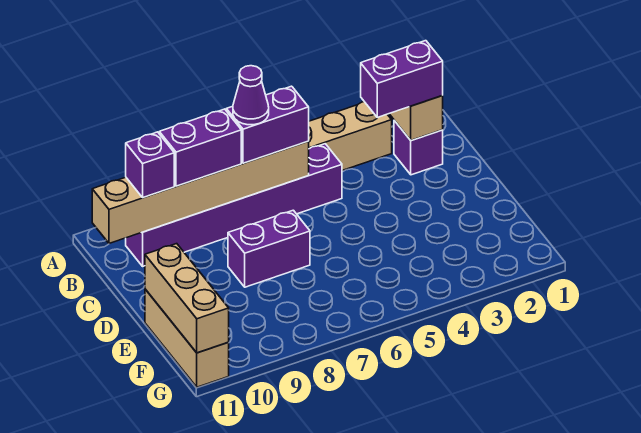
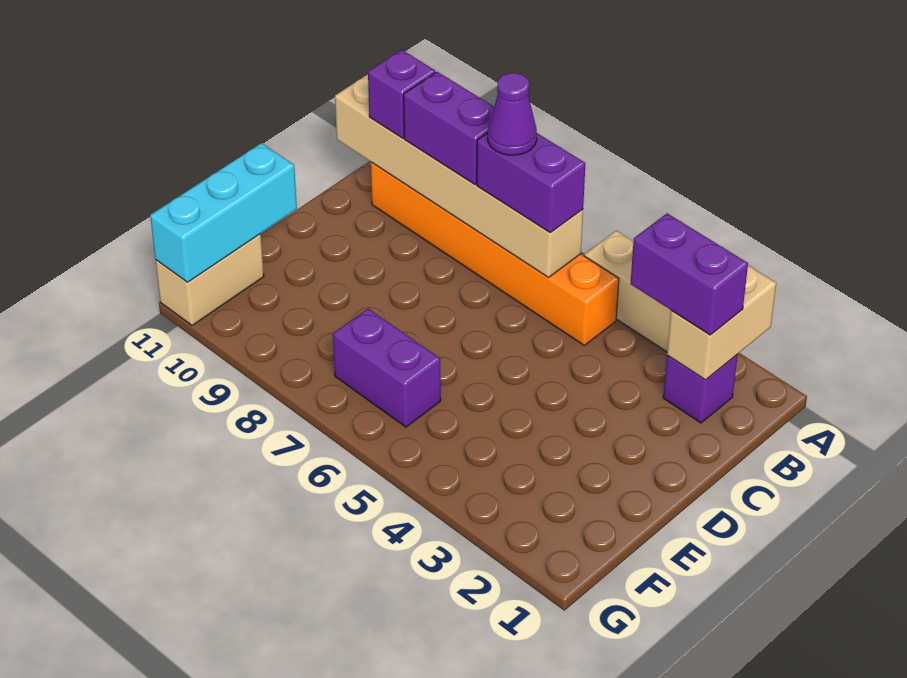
purple 1x6 brick [126,144,342,266] -> orange 1x6 brick [371,162,619,345]
purple 1x2 brick [228,210,310,287] -> purple 1x2 brick moved to [333,309,441,427]
tan 1x3 brick [145,289,229,387] -> tan 1x2 brick [155,234,264,325]
tan 1x3 brick [145,244,229,353] -> cyan 1x3 brick [150,143,297,282]

